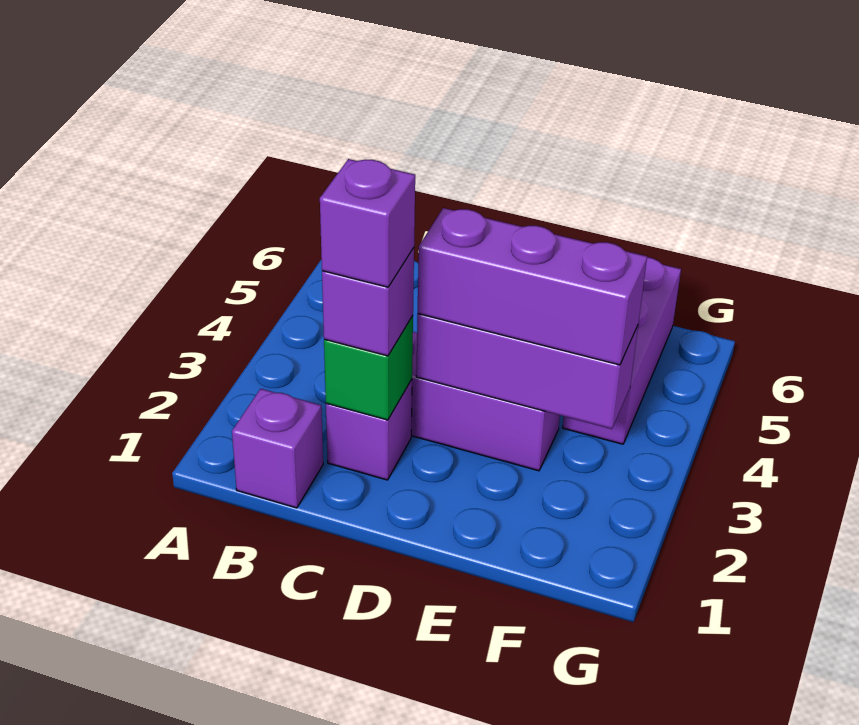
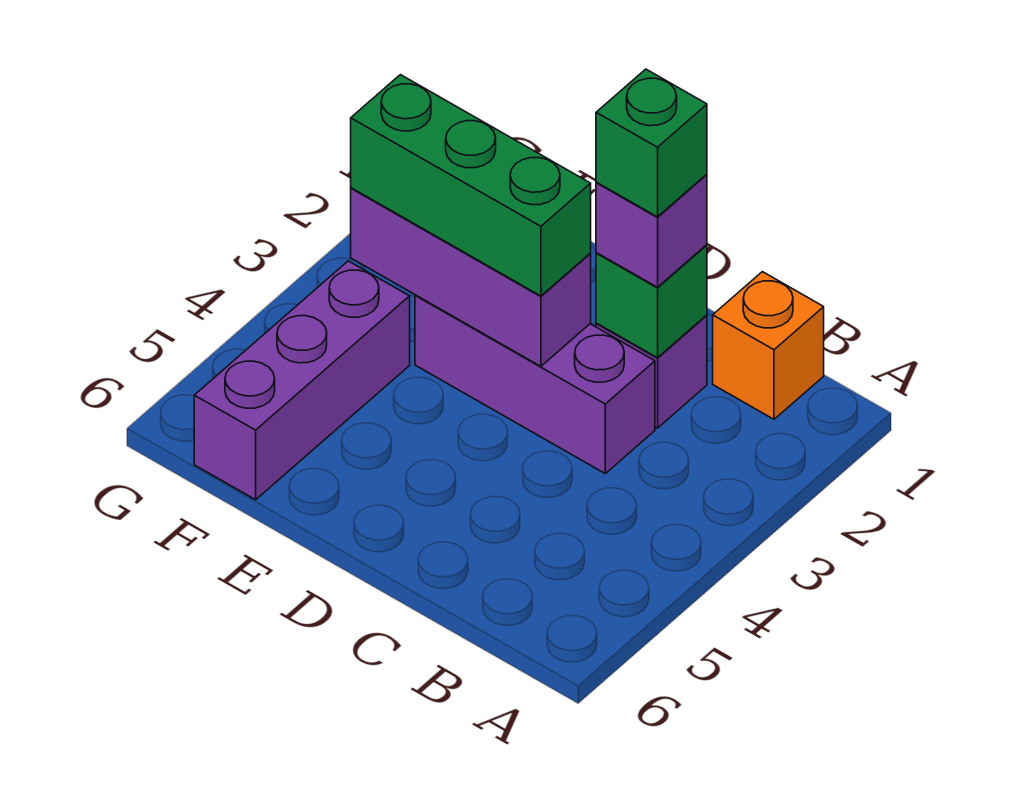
purple 1x1 brick [232,389,323,508] -> orange 1x1 brick [713,272,824,419]
purple 1x1 brick [320,159,415,287] -> green 1x1 brick [596,69,707,217]
purple 1x3 brick [418,208,647,365] -> green 1x3 brick [351,75,591,296]

